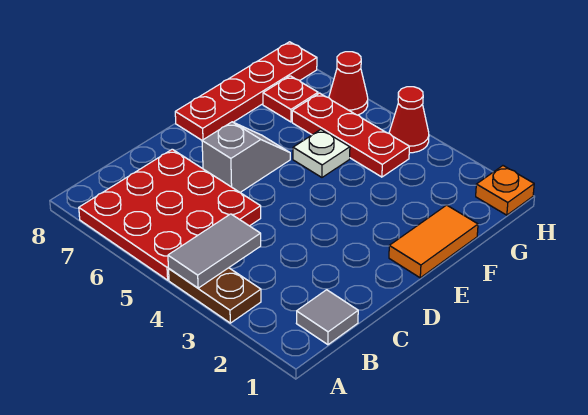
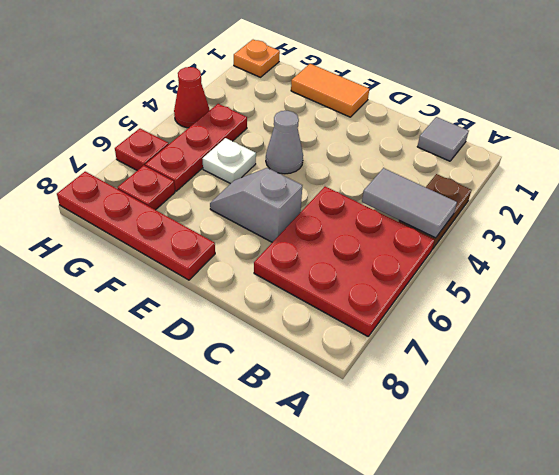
none -> grey 1x1 cone [266,111,303,174]
red 1x1 cone [329,52,368,115] -> red 1x1 plate [115,129,169,170]

